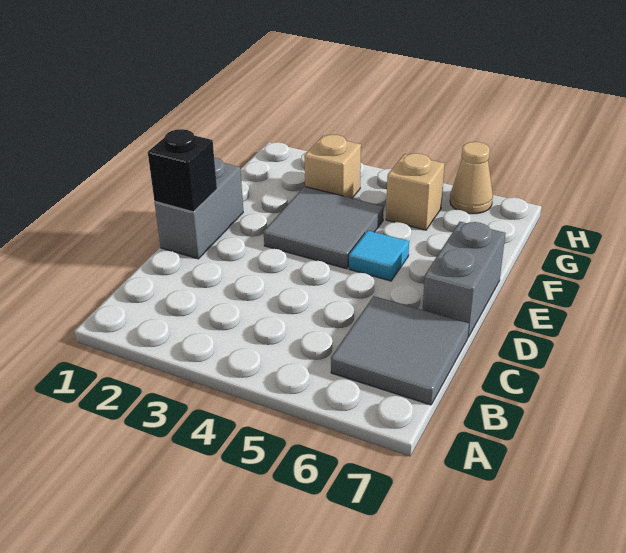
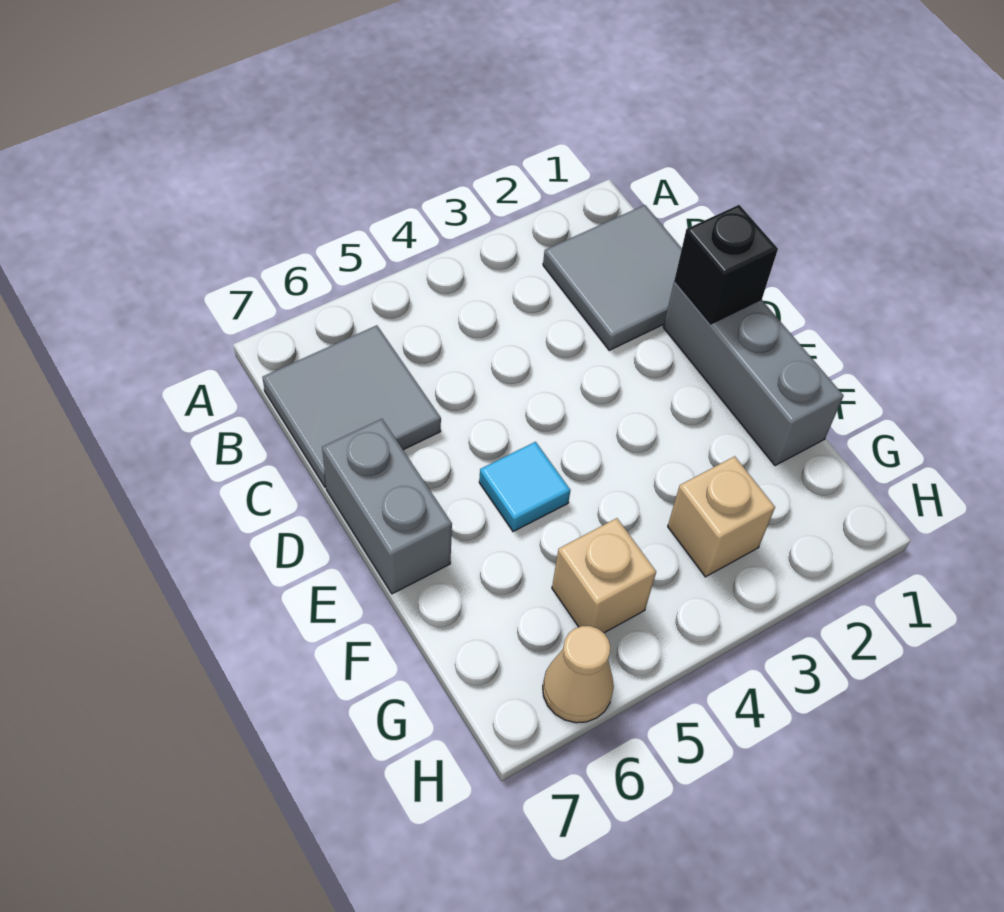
grey 1x2 brick [155,158,243,259] -> grey 1x3 brick [663,281,844,466]
grey 2x2 tile [264,187,384,269] -> grey 2x2 tile moved to [543,205,682,350]

